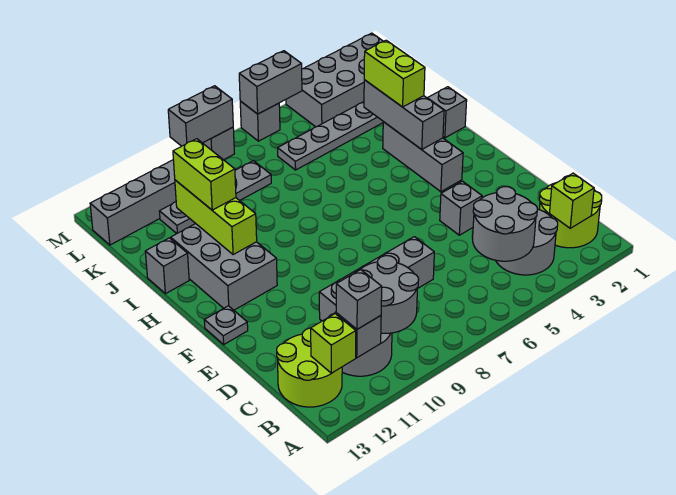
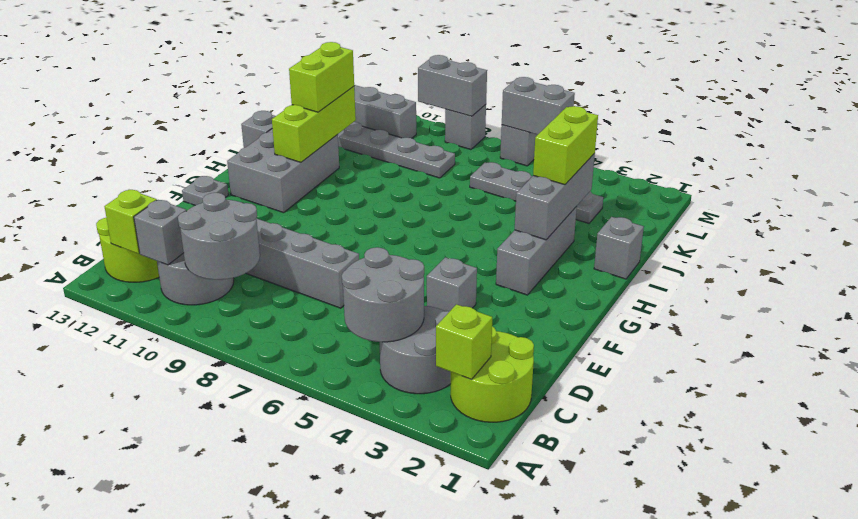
grey 1x1 brick [336,270,382,329] -> none
grey 2x4 brick [286,33,383,127] -> none

